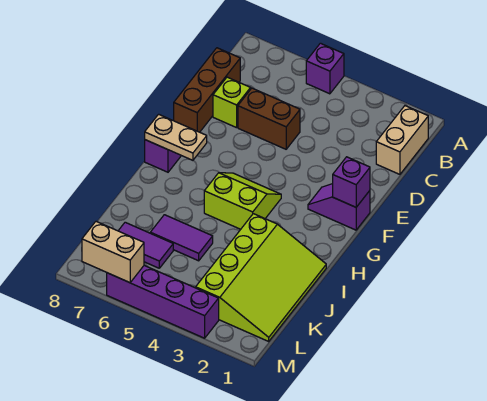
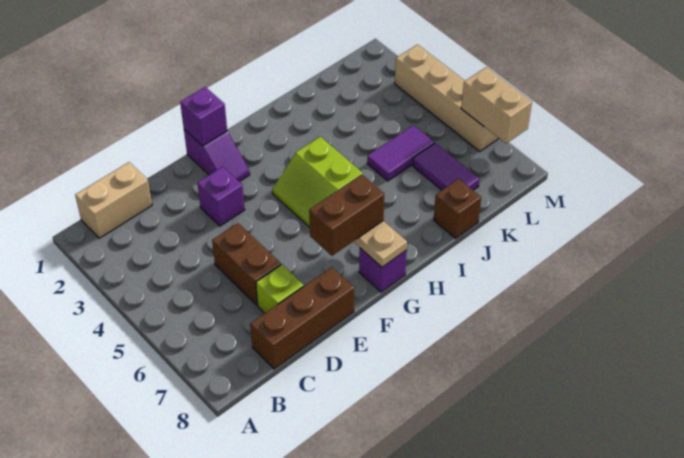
purple 1x1 brick [306,43,344,94] -> purple 1x1 brick moved to [198,167,245,226]
none -> brown 1x2 brick [309,175,384,256]
lime 3x4 slope [196,214,326,341] -> none
purple 1x2 tile [150,215,213,261] -> purple 1x2 tile turned to [367,125,434,181]
none -> brown 1x1 brick [434,179,481,238]
purple 1x4 brick [107,266,219,338] -> tan 1x4 brick [395,45,499,152]

